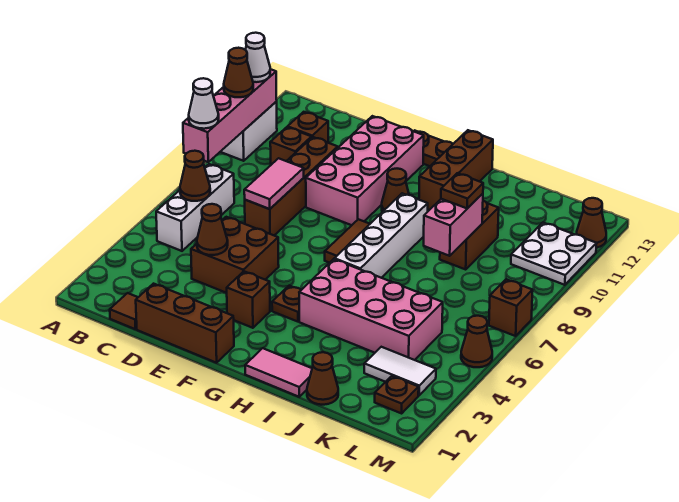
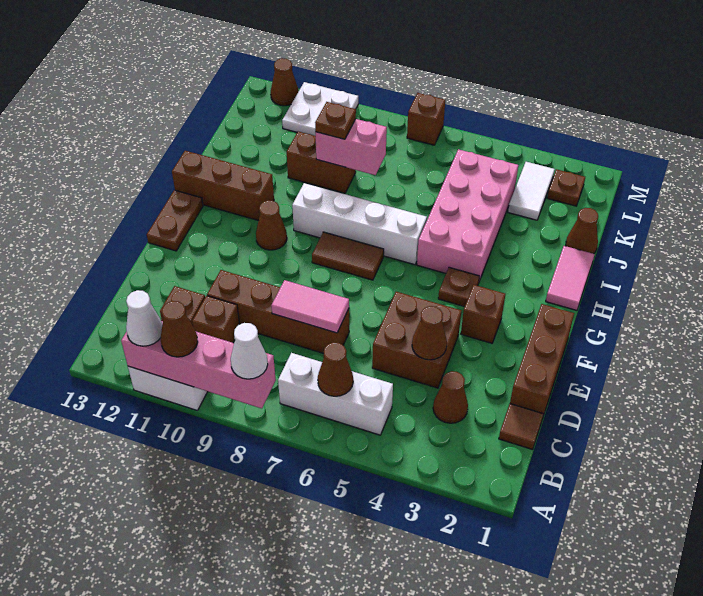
pink 2x4 brick [306,116,424,225] -> none
brown 1x1 cone [461,316,492,367] -> brown 1x1 cone moved to [433,371,468,423]

